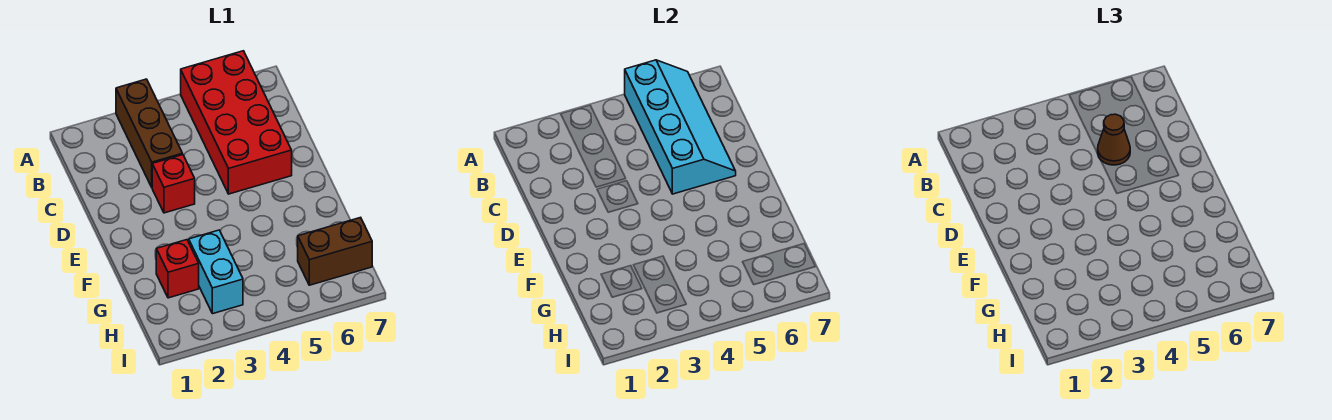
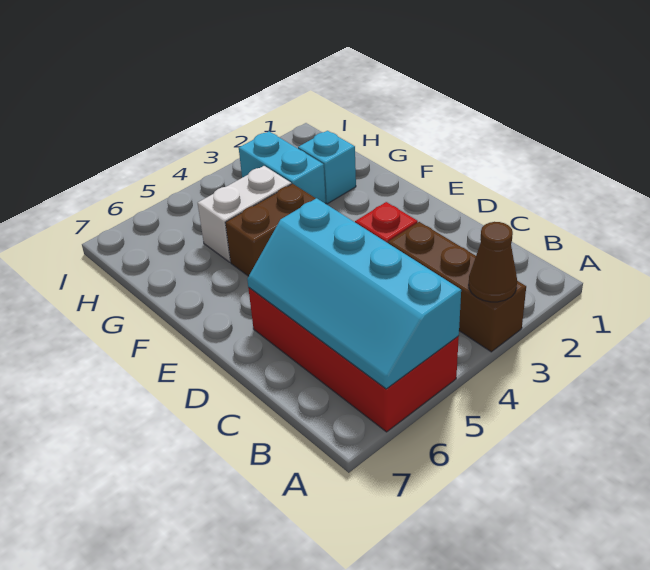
brown 1x1 cone [1098,114,1130,165] -> brown 1x1 cone moved to [469,222,517,302]
red 1x1 brick [156,240,199,298] -> cyan 1x1 brick [298,131,356,204]
none -> white 1x2 brick [198,166,291,262]
brown 1x2 brick [298,217,372,285] -> brown 1x2 brick moved to [225,184,316,276]

